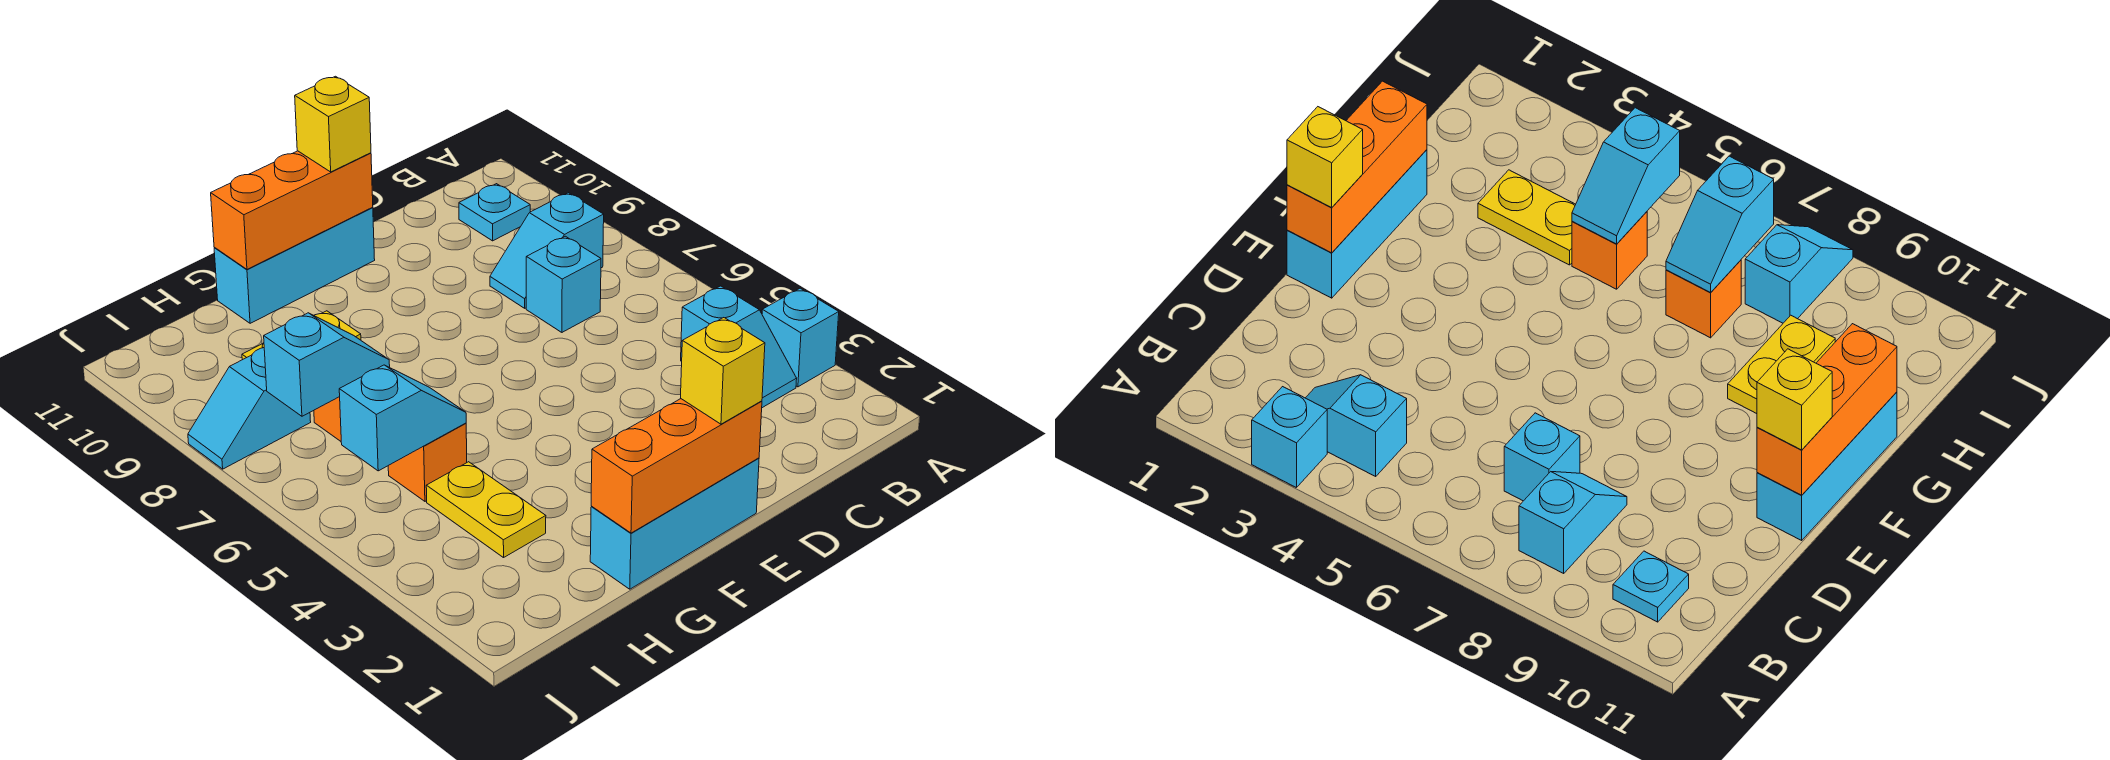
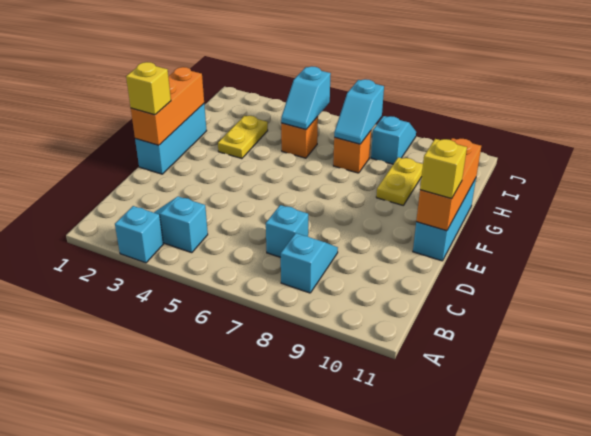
cyan 1x1 plate [459,184,530,241] -> none
yellow 1x2 plate [426,462,546,558] -> yellow 1x2 plate turned to [218,116,268,159]

